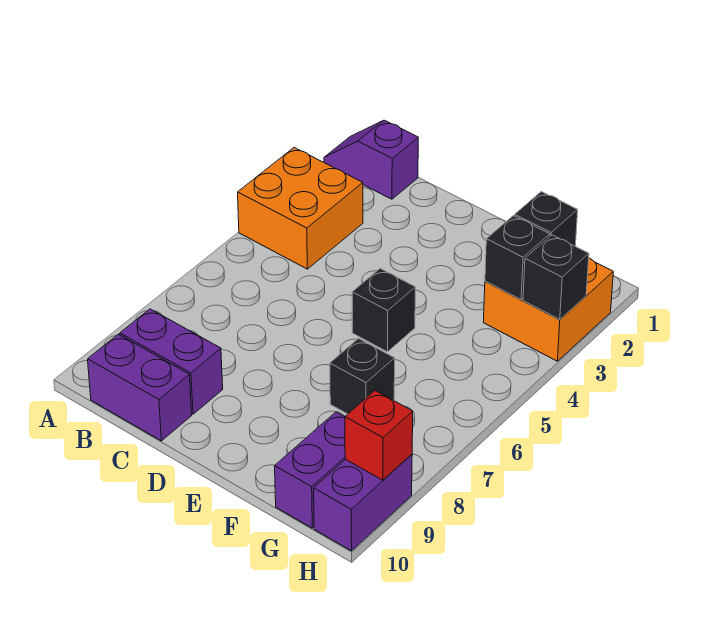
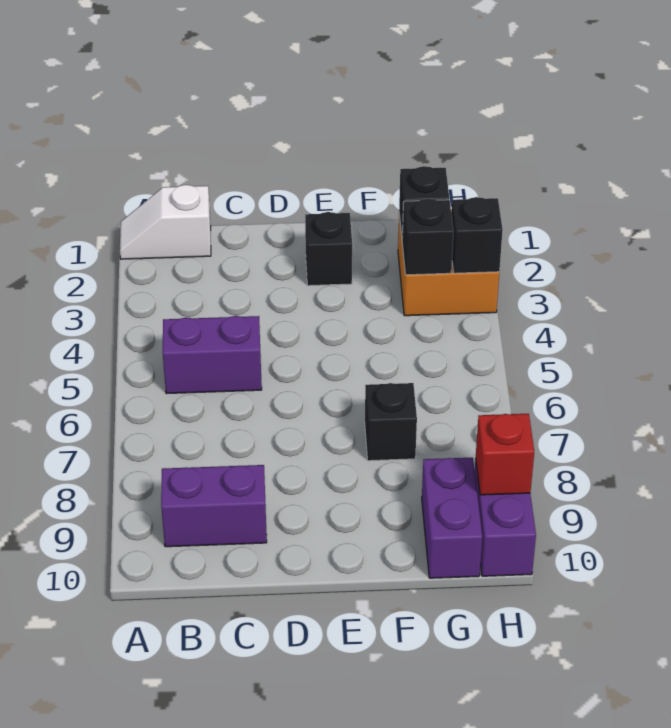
purple 1x2 slope [324,120,418,199] -> white 1x2 slope [120,185,211,259]
orange 2x2 brick [238,148,363,269] -> none
purple 1x2 brick [88,334,192,441] -> purple 1x2 brick moved to [163,316,262,394]
black 1x1 brick [352,269,416,352] -> black 1x1 brick moved to [305,212,352,286]

